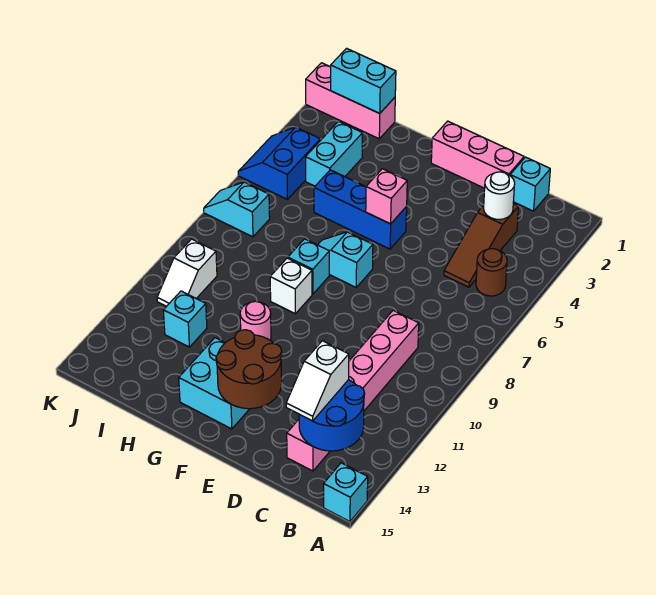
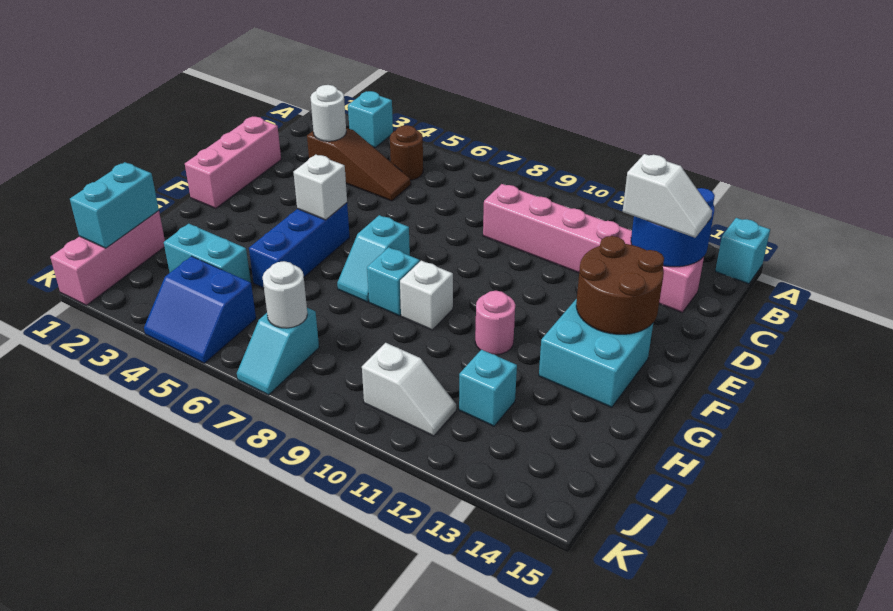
cyan 1x1 brick [510,157,550,211] -> cyan 1x1 brick moved to [348,91,393,148]
pink 1x1 brick [366,169,407,224] -> white 1x1 brick [294,155,347,220]
none -> white 1x1 round brick [262,261,307,328]

